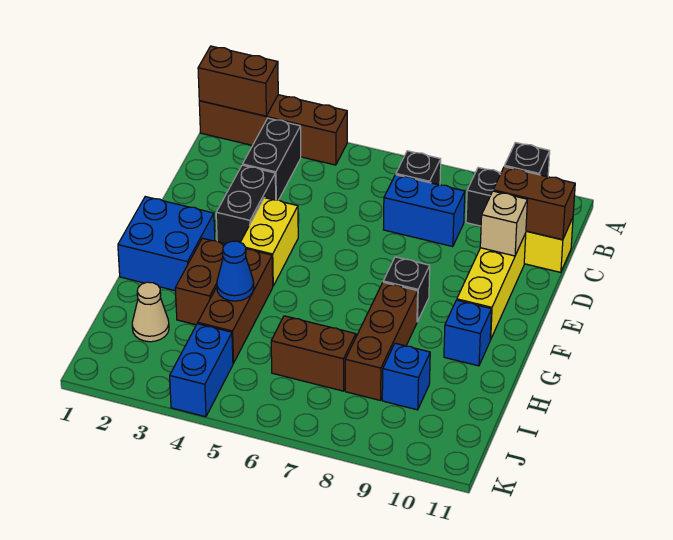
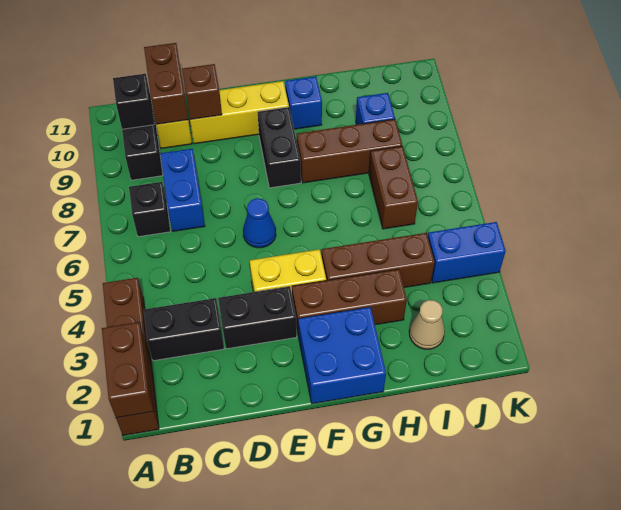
tan 1x1 brick [480,191,527,256] -> brown 1x1 brick [182,64,222,120]
black 1x1 brick [383,257,430,322] -> black 1x2 brick [258,107,301,188]
brown 1x2 brick [175,238,225,325] -> brown 1x3 brick [292,269,407,337]
blue 1x1 cone [217,241,254,301] -> blue 1x1 cone moved to [243,198,276,248]

